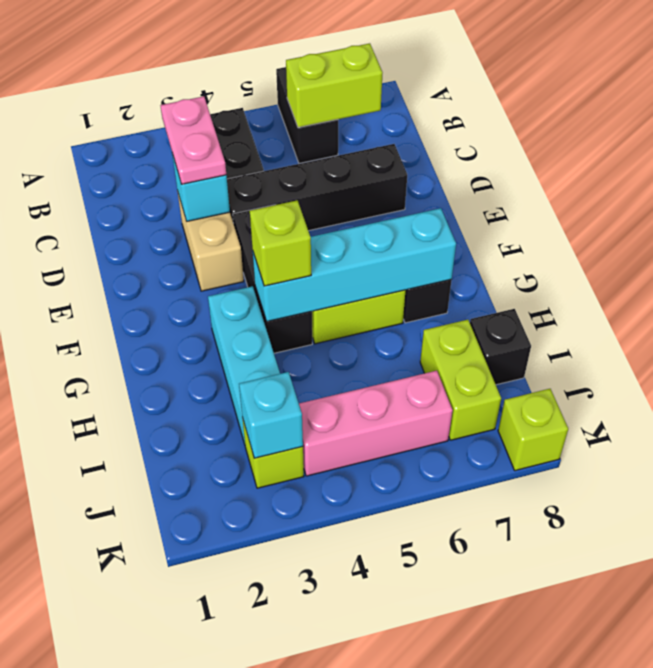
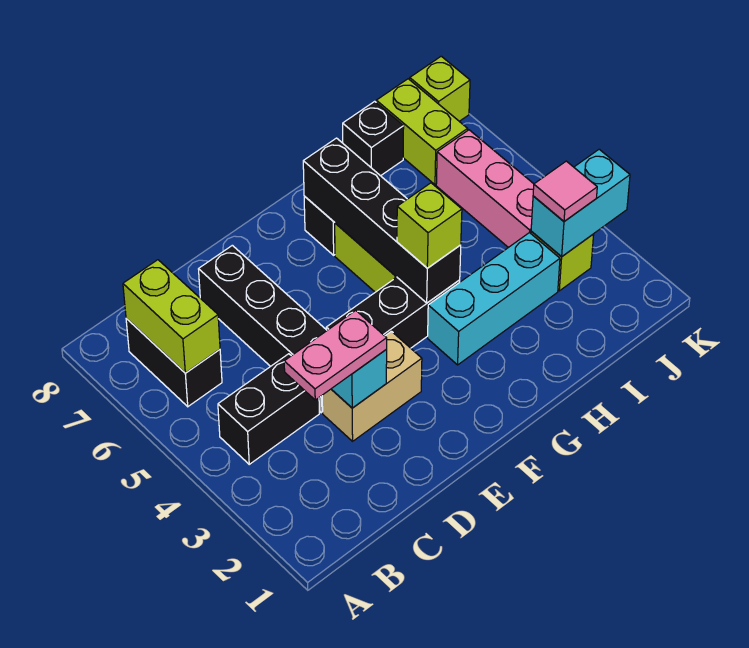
black 1x2 brick [276,67,338,163] -> black 1x2 brick turned to [126,318,222,407]
cyan 1x4 brick [253,208,456,322] -> black 1x4 brick [303,138,461,303]
lime 1x2 brick [420,320,501,440] -> lime 1x2 brick turned to [376,79,468,185]
cyan 1x1 brick [239,372,303,458] -> cyan 1x2 brick [531,149,630,257]
none -> pink 1x1 tile [533,161,597,221]

